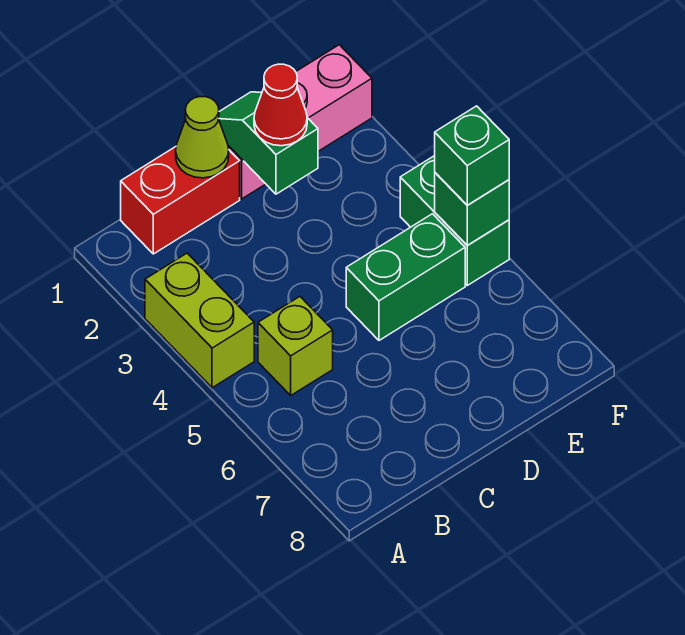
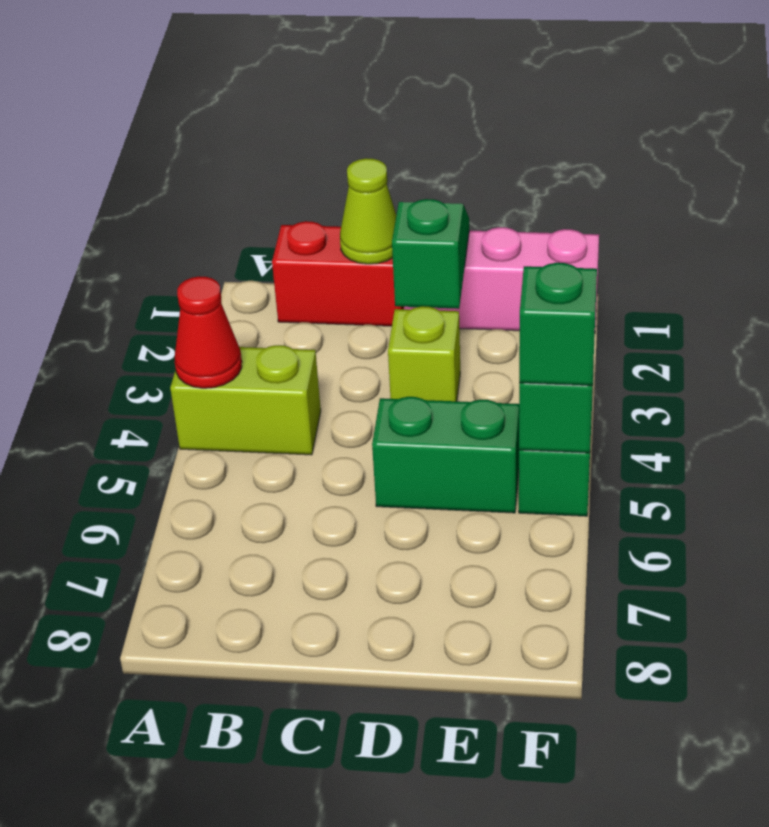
lime 1x2 brick [145,253,254,388] -> lime 1x2 brick turned to [170,345,321,455]
lime 1x1 brick [258,297,333,395] -> lime 1x1 brick moved to [388,306,460,401]
red 1x1 cone [254,64,307,146] -> red 1x1 cone moved to [175,277,242,388]

